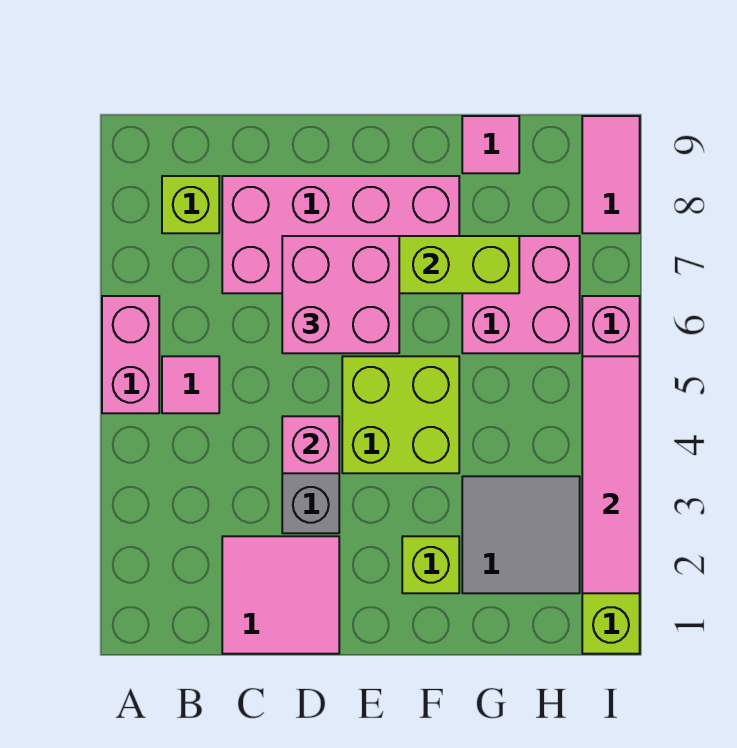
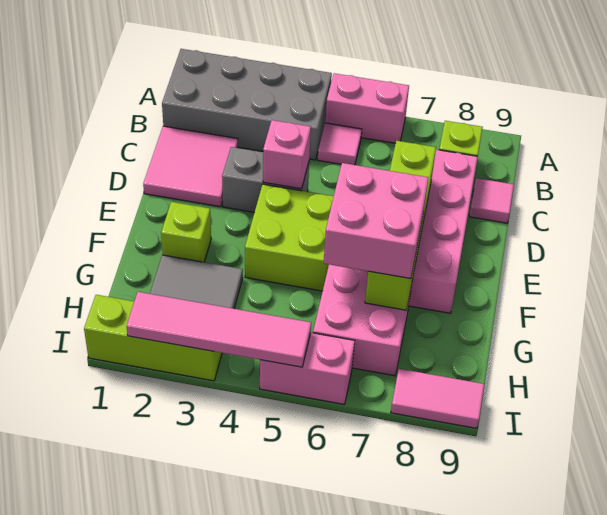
none -> grey 2x4 brick [162,49,332,160]
pink 2x2 brick [282,236,399,353] -> pink 2x2 brick moved to [324,163,428,279]
pink 1x1 tile [462,116,519,173] -> pink 1x1 tile moved to [469,178,514,223]

